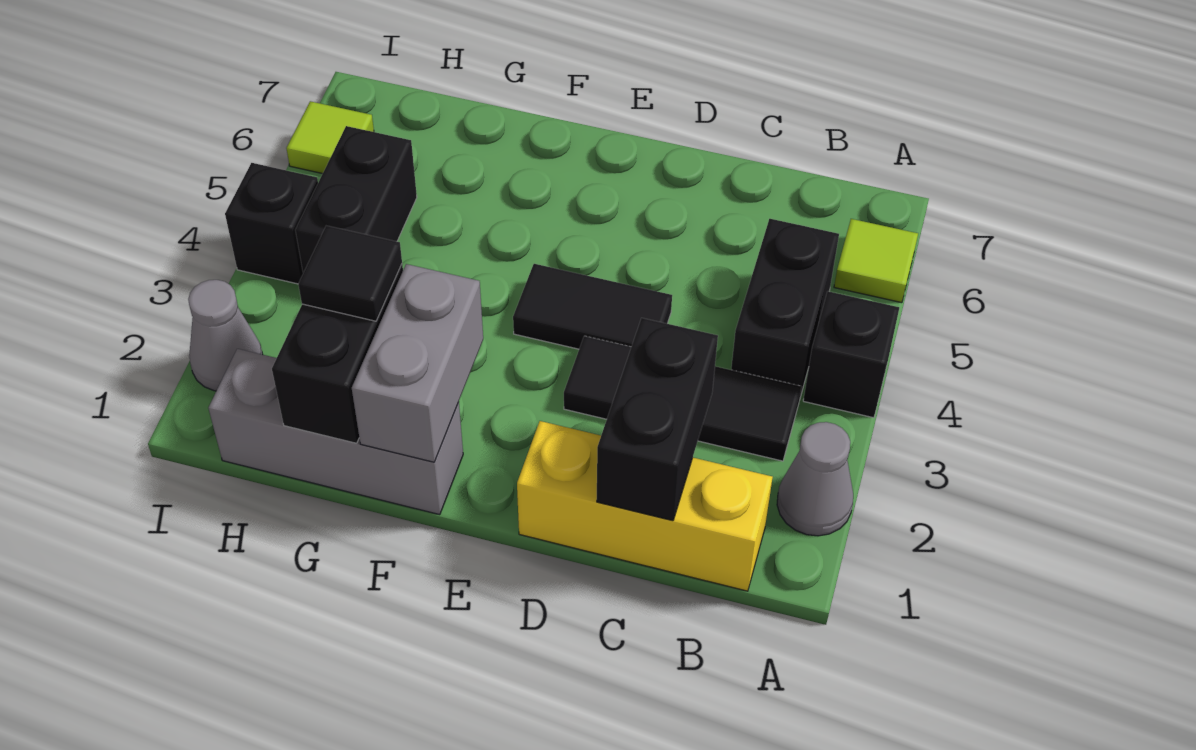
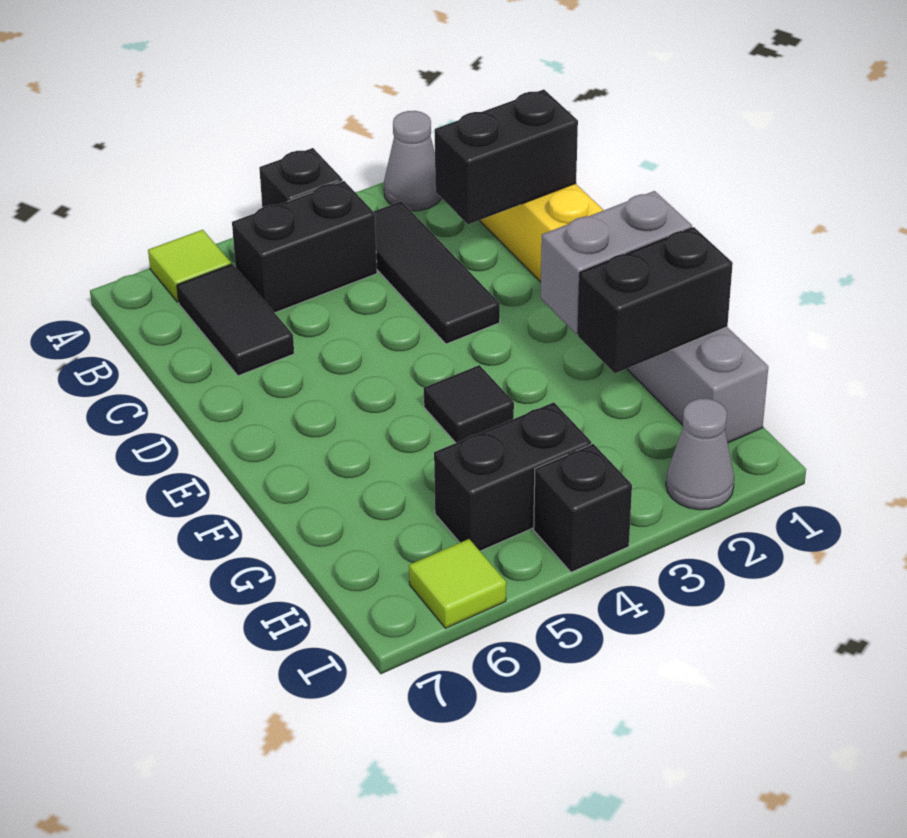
black 1x2 tile [513,264,672,349] -> black 1x2 tile moved to [177,264,294,376]
black 1x1 tile [298,226,402,321] -> black 1x1 tile moved to [424,365,514,443]

